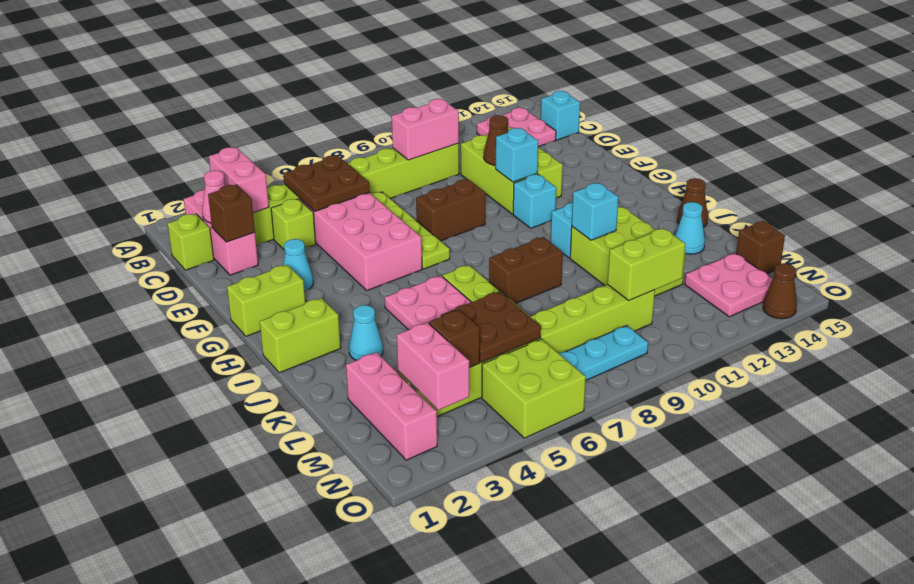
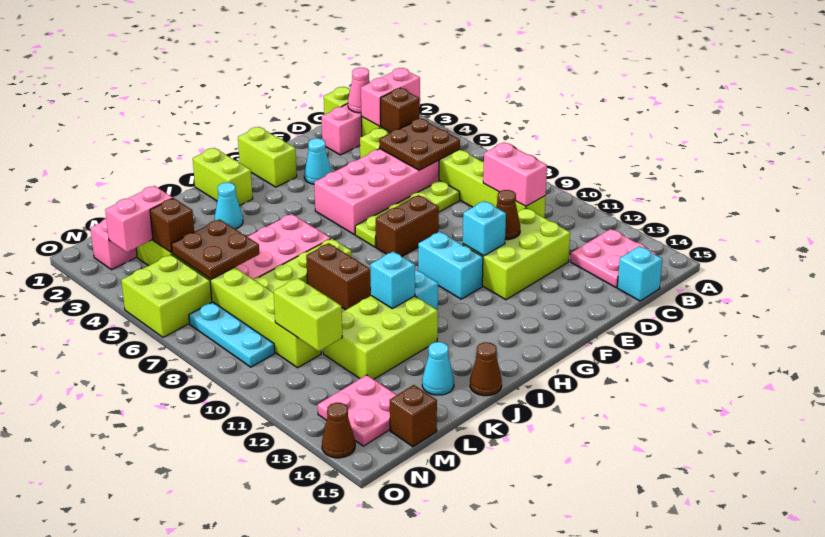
brown 1x1 brick [208,185,255,242] -> brown 1x1 brick moved to [381,88,419,132]
brown 1x2 brick [416,179,485,241] -> brown 1x2 brick turned to [376,195,439,256]
cyan 1x1 brick [513,174,556,228] -> cyan 1x2 brick [418,232,483,299]

